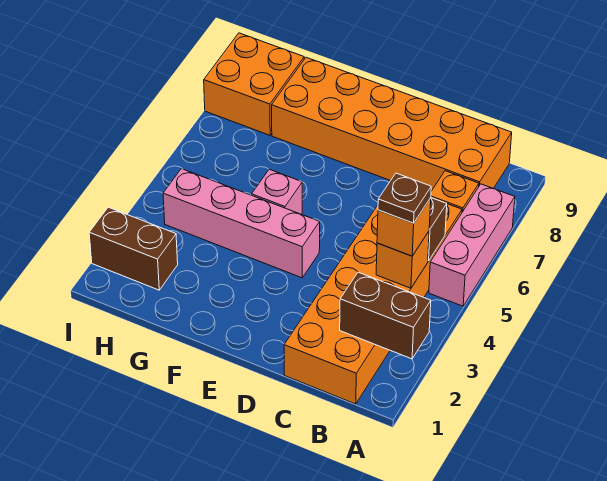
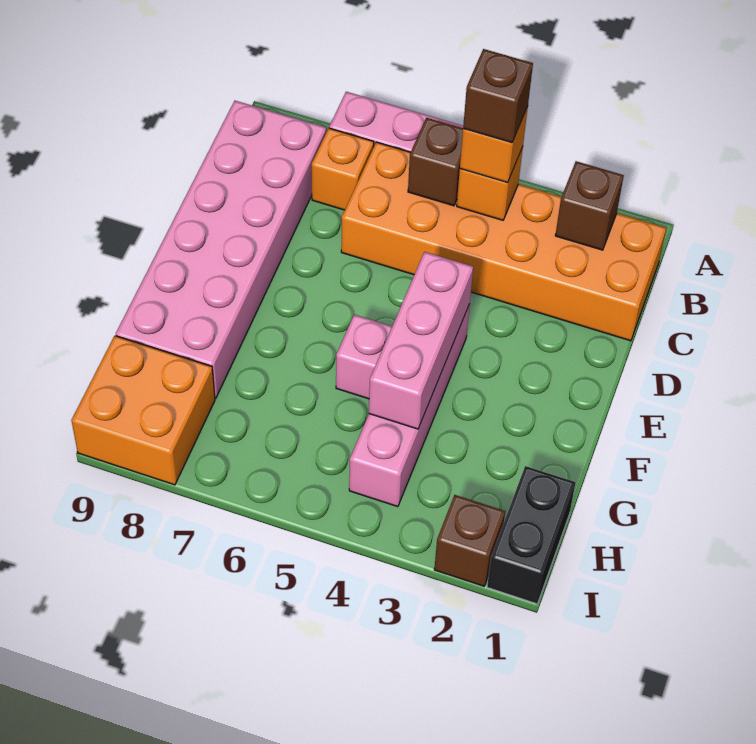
brown 1x2 brick [340,272,431,359] -> brown 1x1 brick [555,161,624,250]
brown 1x1 plate [378,173,431,223] -> brown 1x1 brick [463,49,533,143]
orange 2x6 brick [272,57,512,191] -> pink 2x6 brick [116,101,326,398]
none -> pink 1x3 brick [369,252,473,429]
none -> black 1x2 brick [487,466,576,604]
brown 1x2 brick [89,207,178,290] -> brown 1x1 brick [434,495,505,586]

